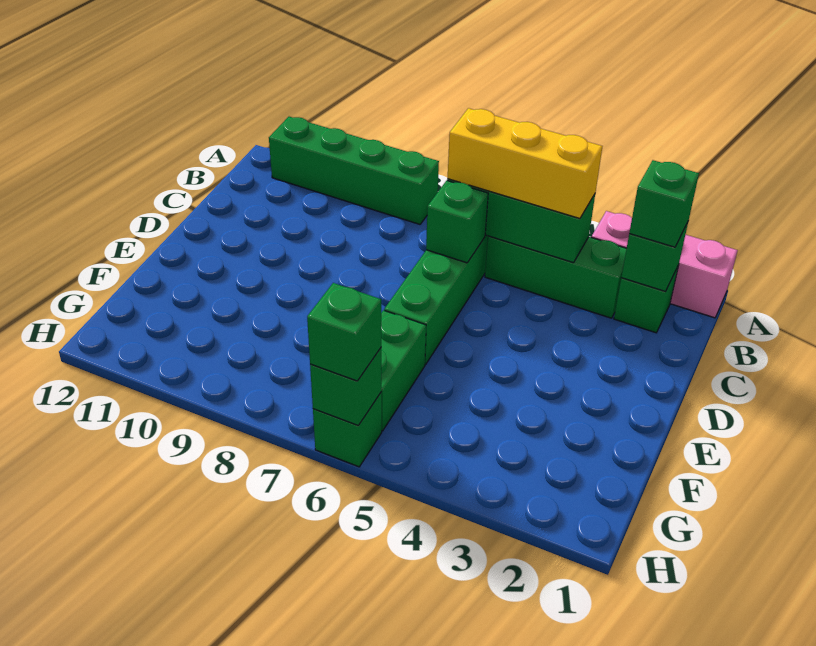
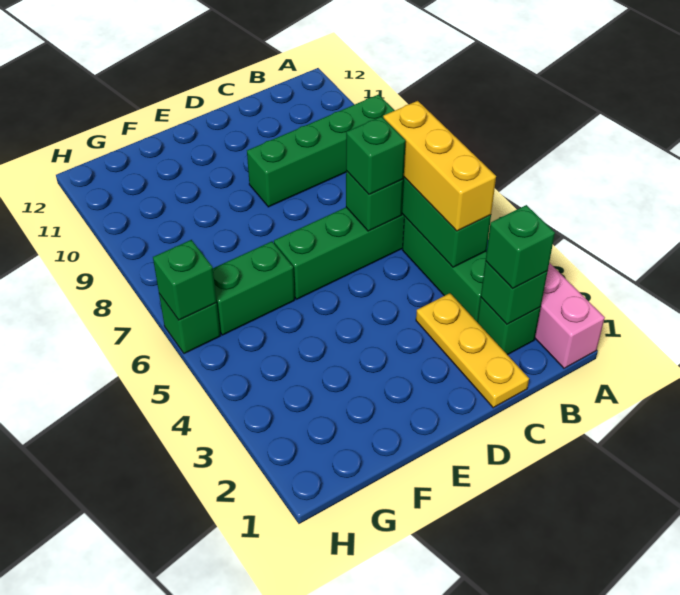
green 1x4 brick [269,117,439,224] -> green 1x4 brick turned to [247,95,395,207]
none -> yellow 1x3 plate [416,293,529,408]
green 1x1 brick [307,283,381,381] -> green 1x1 brick moved to [346,116,406,194]

